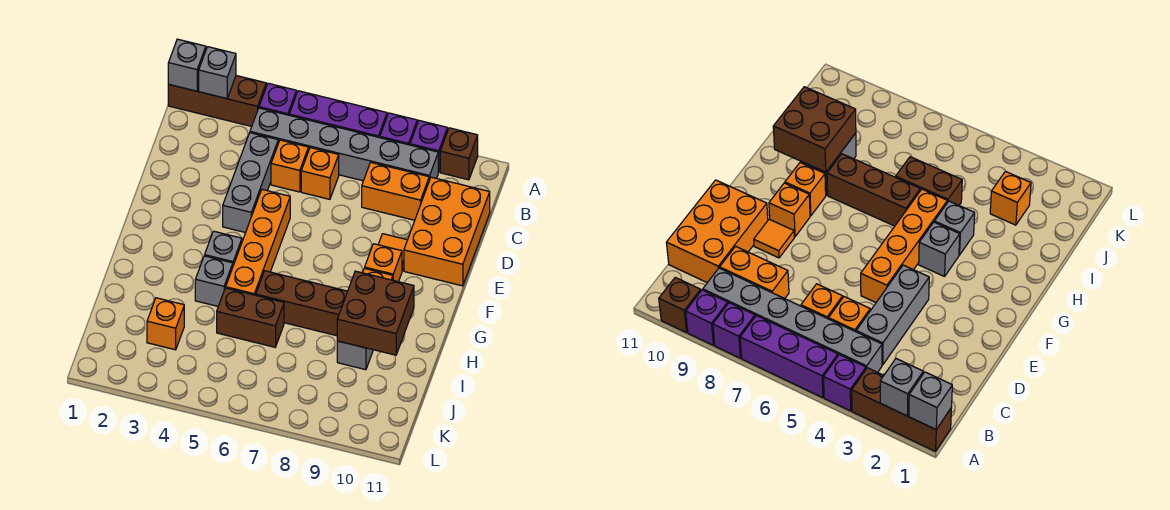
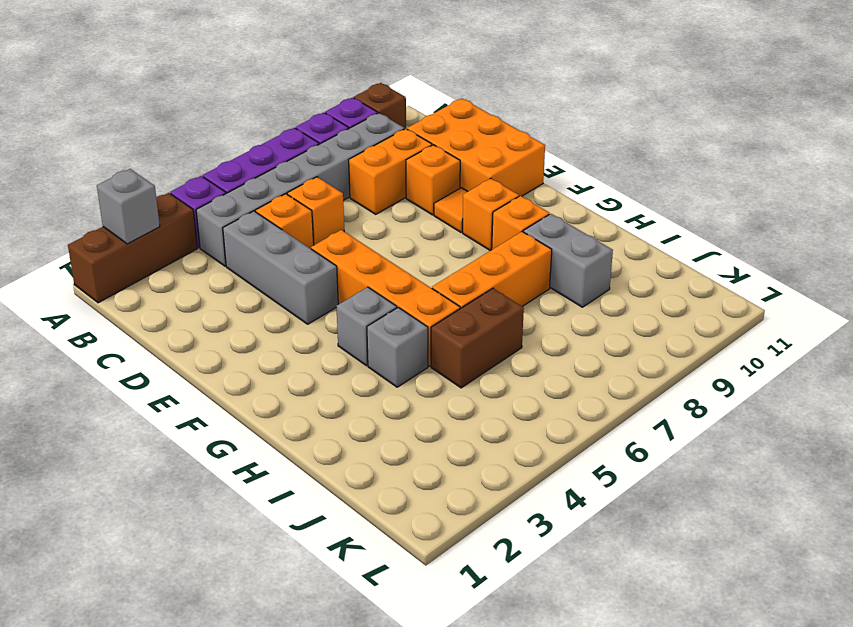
grey 1x1 brick [168,39,206,91] -> none
brown 1x3 brick [256,271,348,336] -> orange 1x3 brick [432,232,552,309]
brown 2x2 brick [337,271,414,355] -> none
orange 1x1 brick [147,298,184,350] -> orange 1x1 brick moved to [406,145,460,215]

